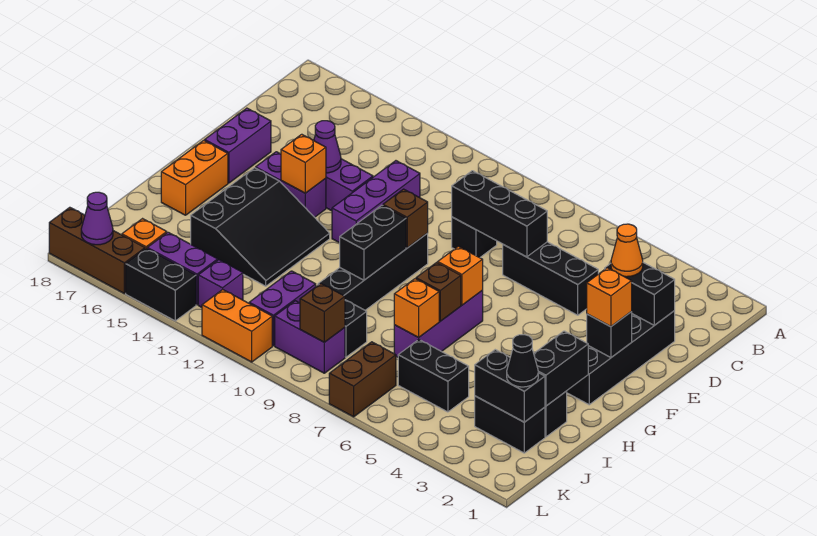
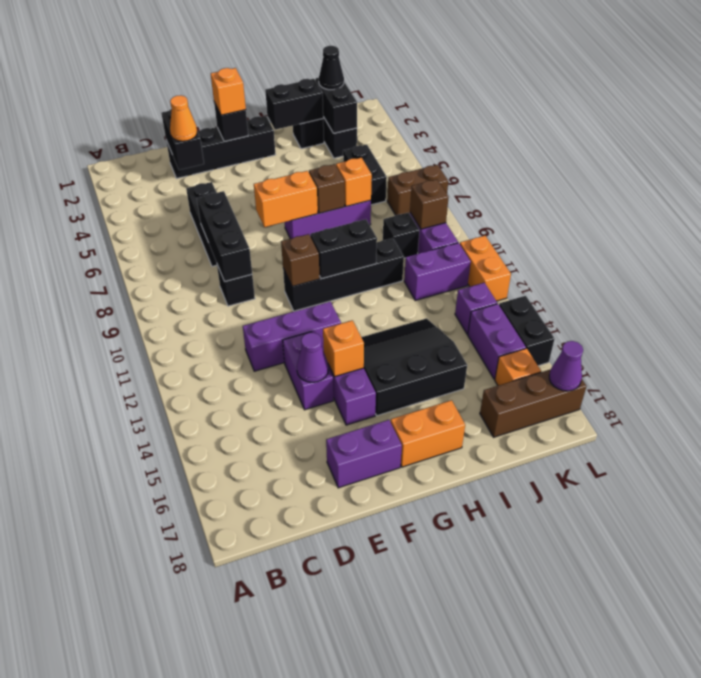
orange 1x1 brick [438,246,483,305] -> orange 1x2 brick [254,171,318,227]
brown 1x3 brick [49,207,145,293] -> brown 1x3 brick turned to [480,369,587,437]

